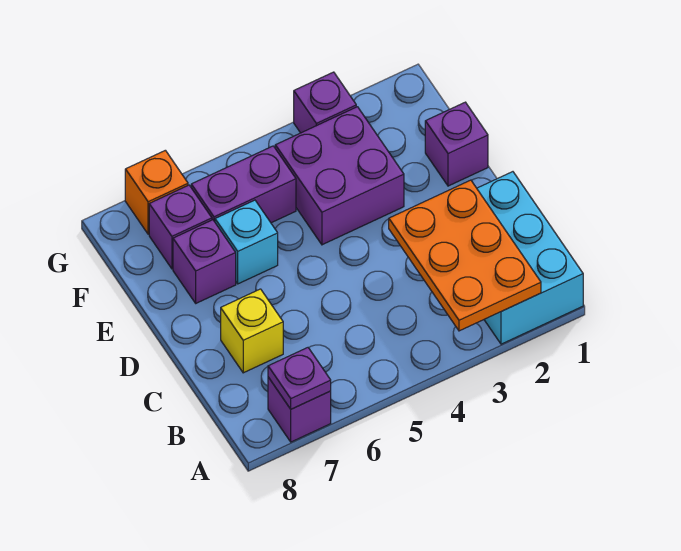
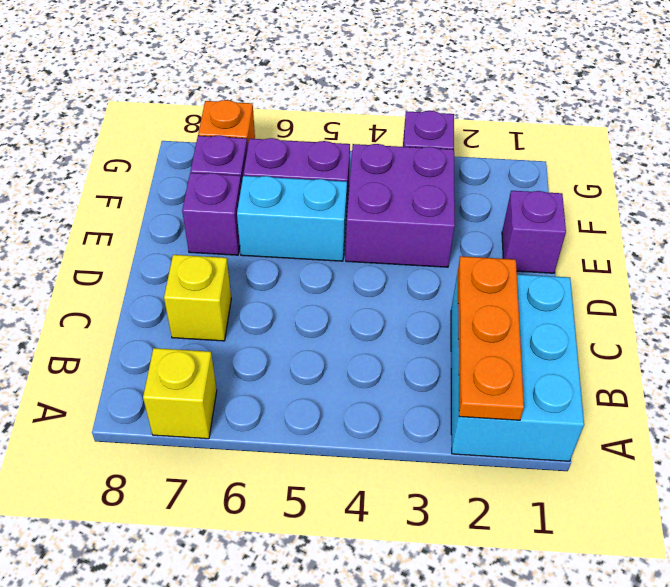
orange 2x3 plate [389,180,541,331] -> orange 1x3 plate [458,256,524,420]
purple 1x1 brick [268,377,331,442] -> yellow 1x1 brick [143,348,217,439]
purple 1x1 plate [268,348,331,409] -> none
cyan 1x1 brick [215,200,278,284] -> cyan 1x2 brick [237,176,347,261]

